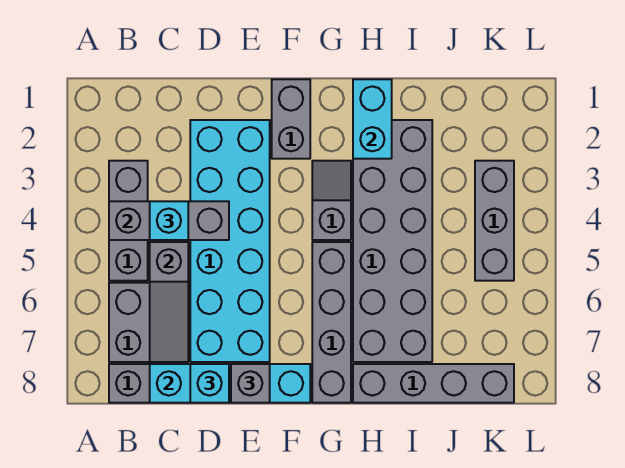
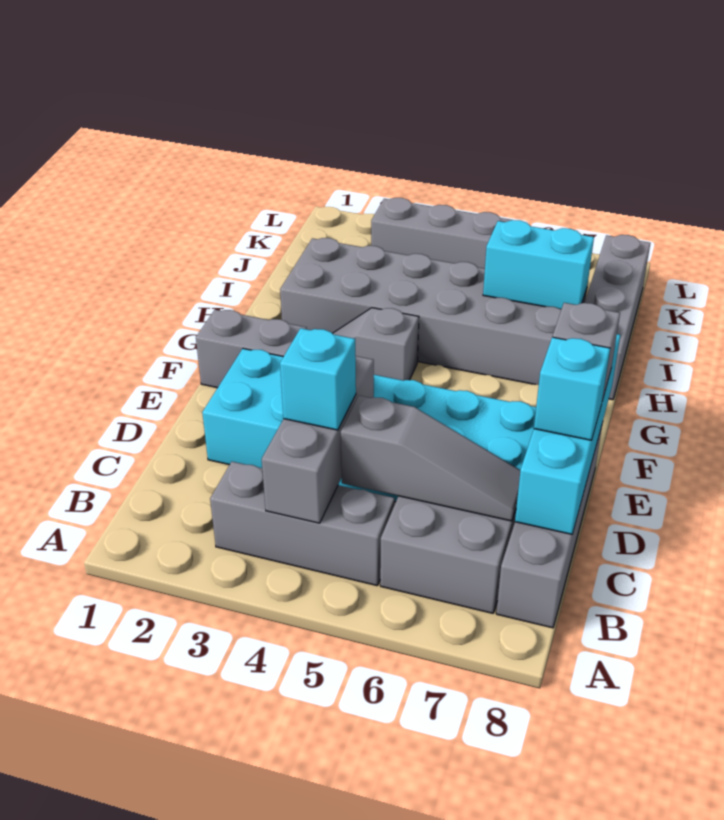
grey 1x4 brick [312,242,351,403] -> none
cyan 1x2 brick [353,79,392,159] -> cyan 1x2 brick moved to [483,220,594,309]

